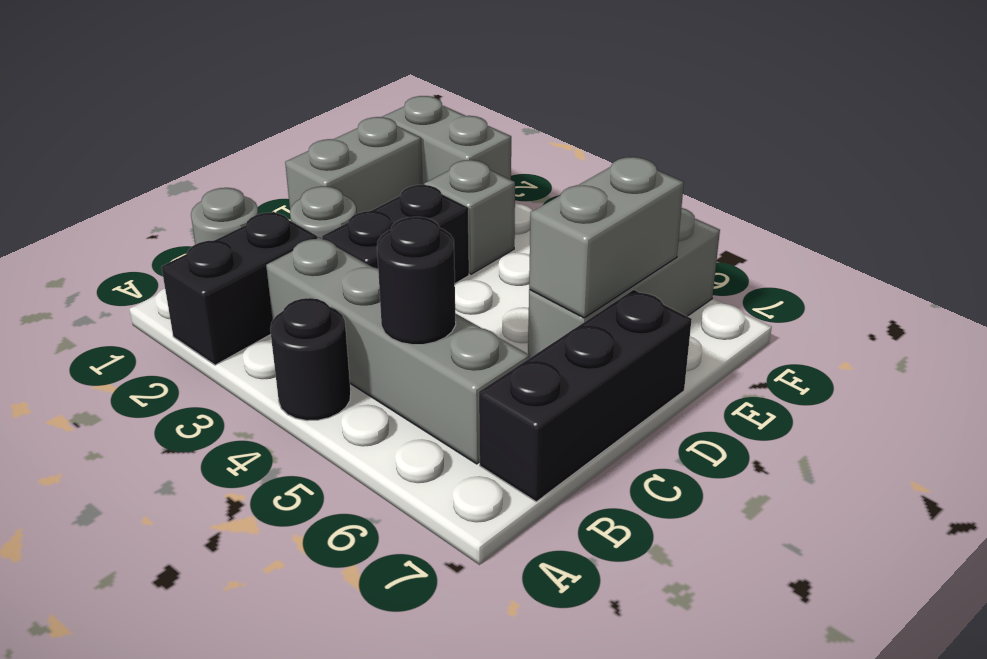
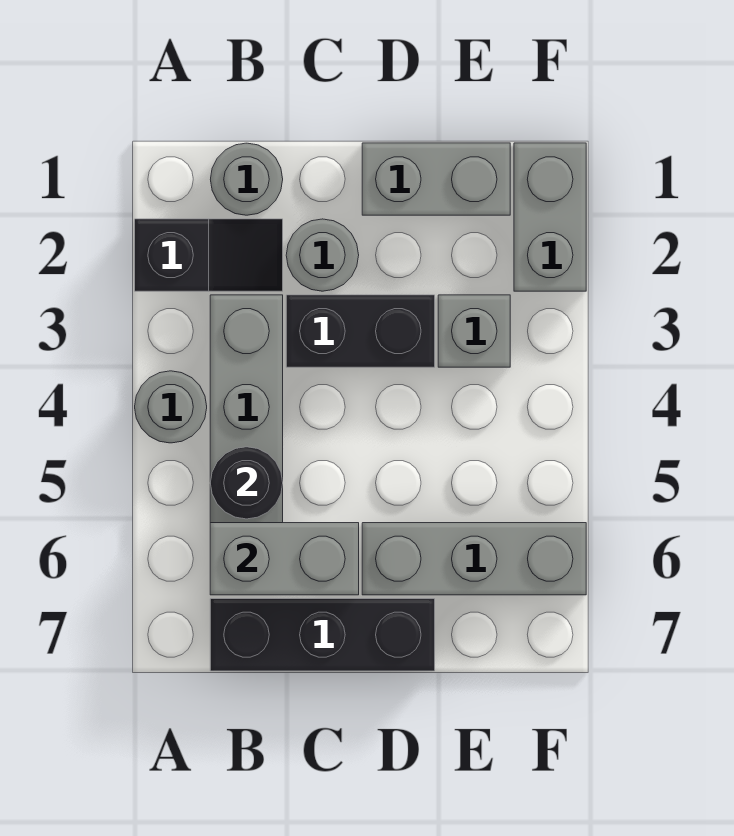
black 1x2 brick [162,212,317,365] -> black 1x2 slope [135,219,283,291]
black 1x1 round brick [270,298,351,421] -> grey 1x1 round brick [135,371,207,443]
grey 1x2 brick [529,157,684,318] -> grey 1x2 brick moved to [210,523,359,595]

